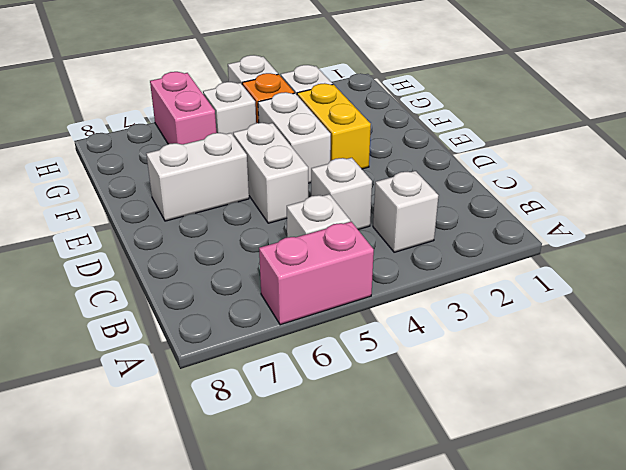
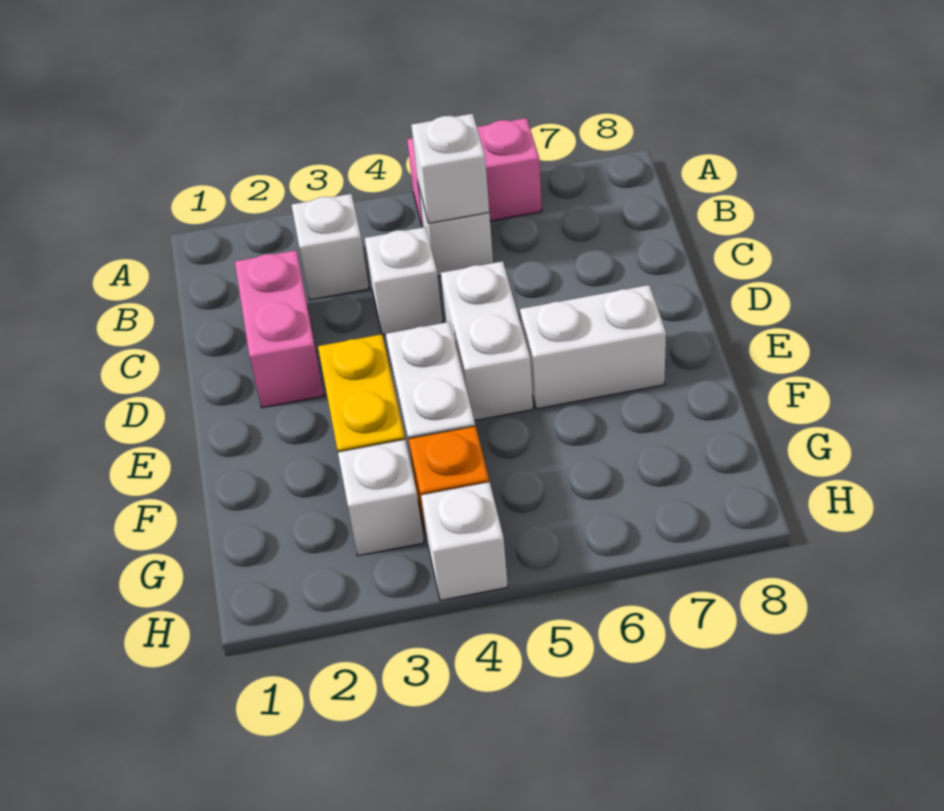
white 1x1 brick [203,82,256,135] -> white 1x1 brick moved to [411,114,489,223]
pink 1x2 brick [150,72,217,144] -> pink 1x2 brick moved to [235,250,324,408]

